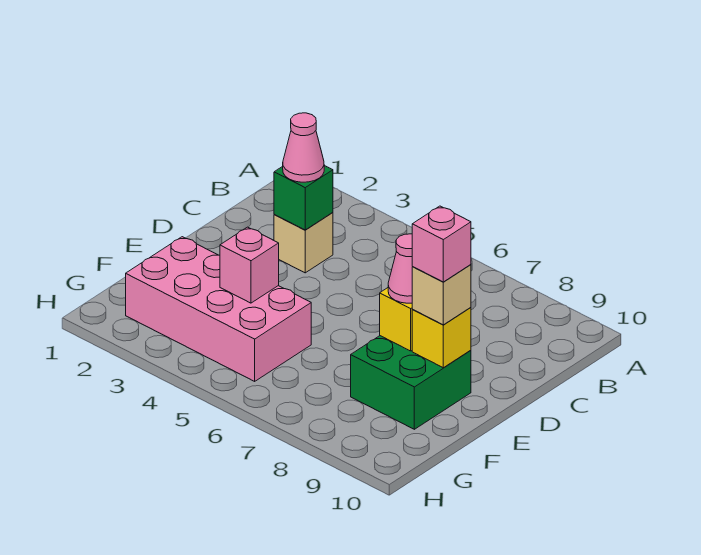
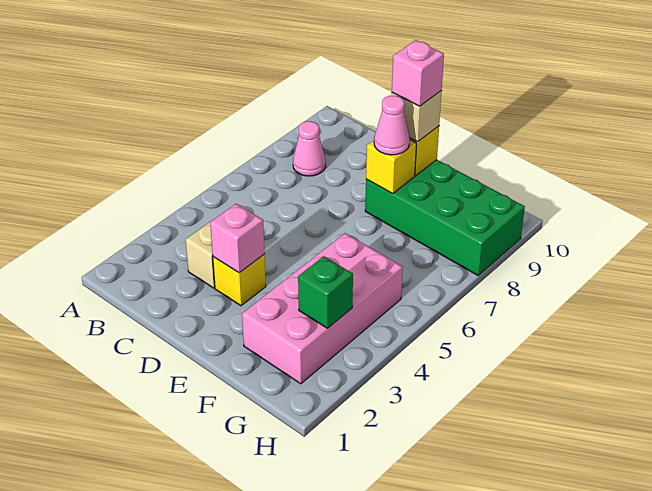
green 1x1 brick [274,166,333,230] -> green 1x1 brick moved to [298,256,353,328]
pink 1x1 cone [283,113,324,182] -> pink 1x1 cone moved to [293,121,326,176]
none -> yellow 1x1 brick [213,254,266,306]
green 2x2 brick [351,336,471,429] -> green 2x4 brick [365,160,525,275]
pink 1x1 brick [220,227,279,303] -> pink 1x1 brick moved to [210,204,265,273]

